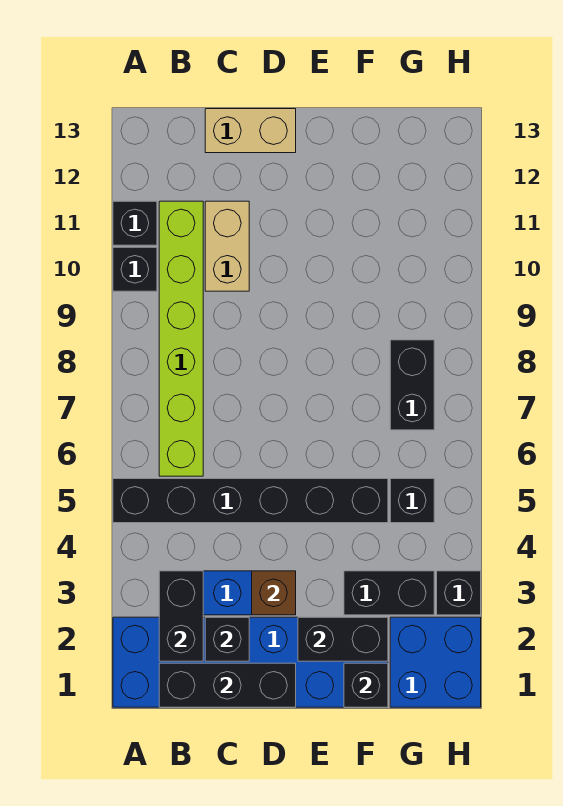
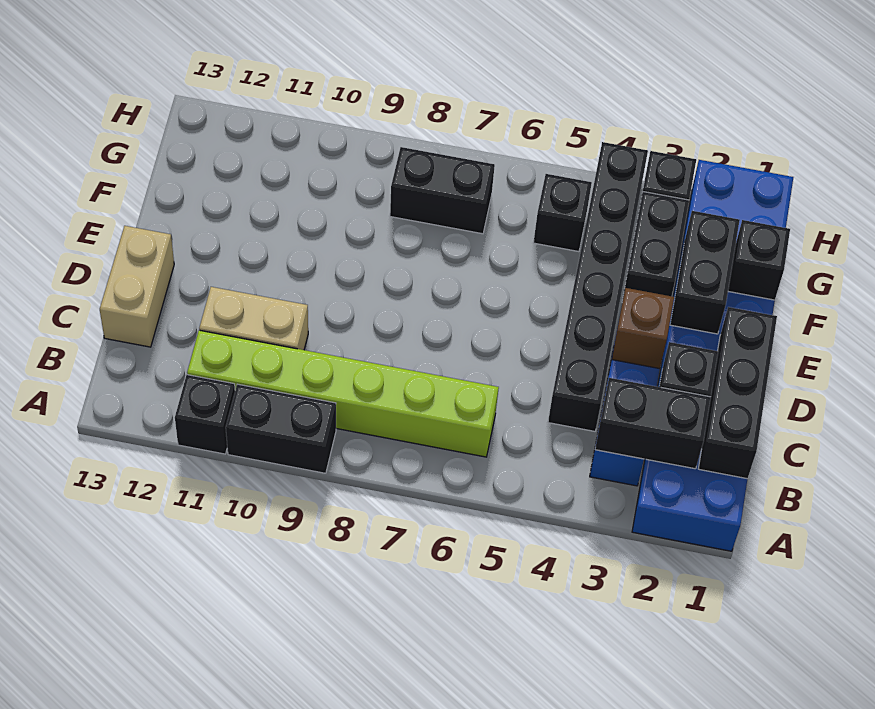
black 1x6 brick [113,479,388,523] -> black 1x6 brick moved to [548,142,648,431]
black 1x1 brick [113,247,157,291] -> black 1x2 brick [226,384,336,473]

